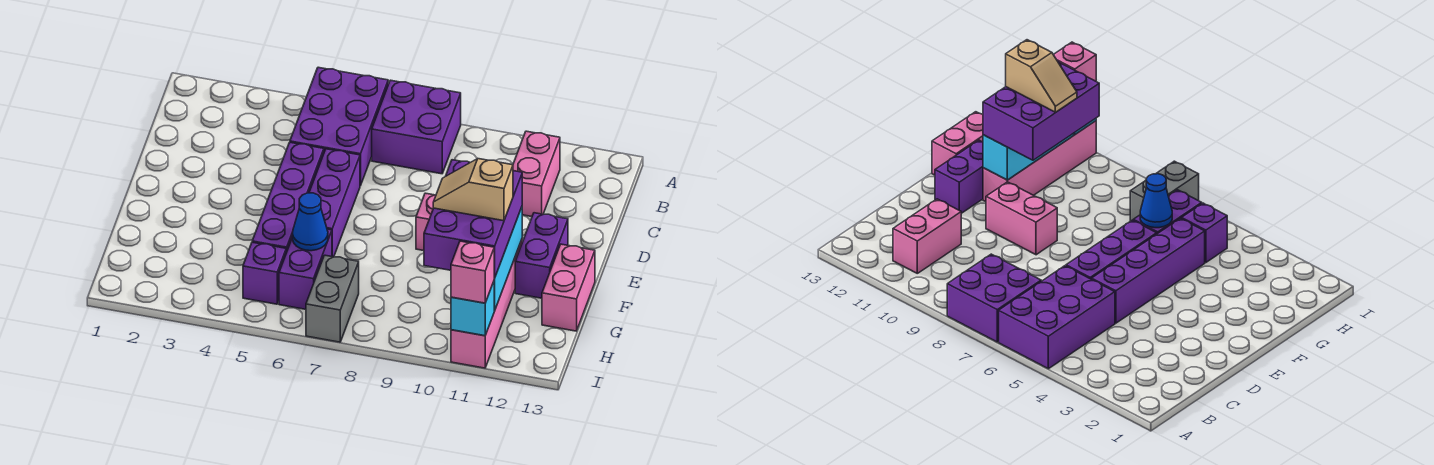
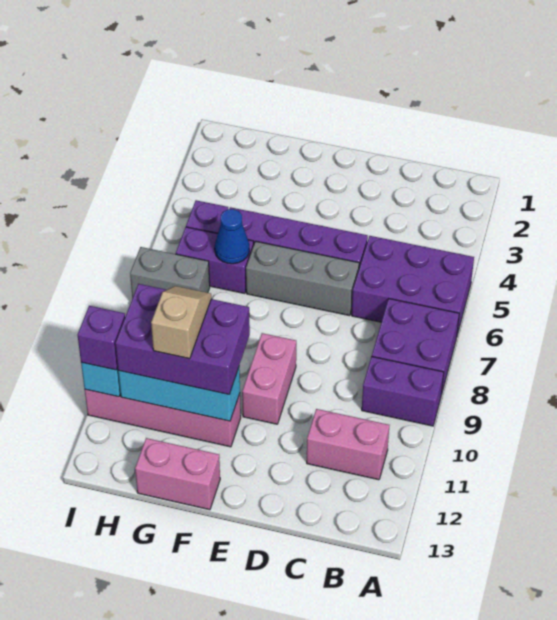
purple 1x3 brick [309,149,360,257] -> grey 1x3 brick [246,241,359,316]
purple 1x2 brick [515,213,568,298] -> purple 1x2 brick moved to [362,357,444,426]
pink 1x1 brick [451,241,495,303] -> purple 1x1 brick [78,306,125,370]

